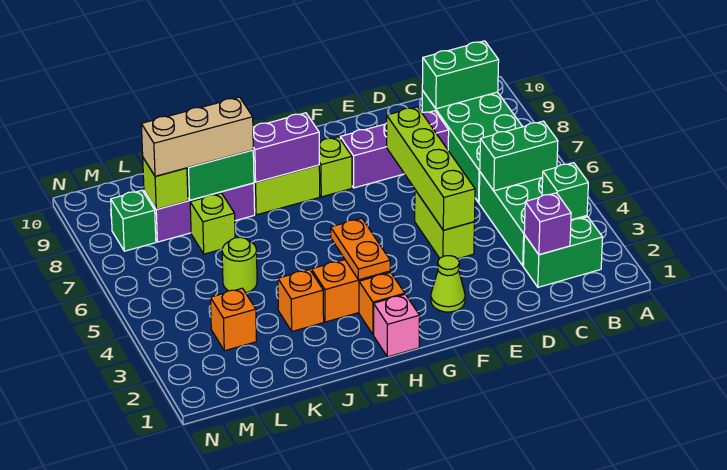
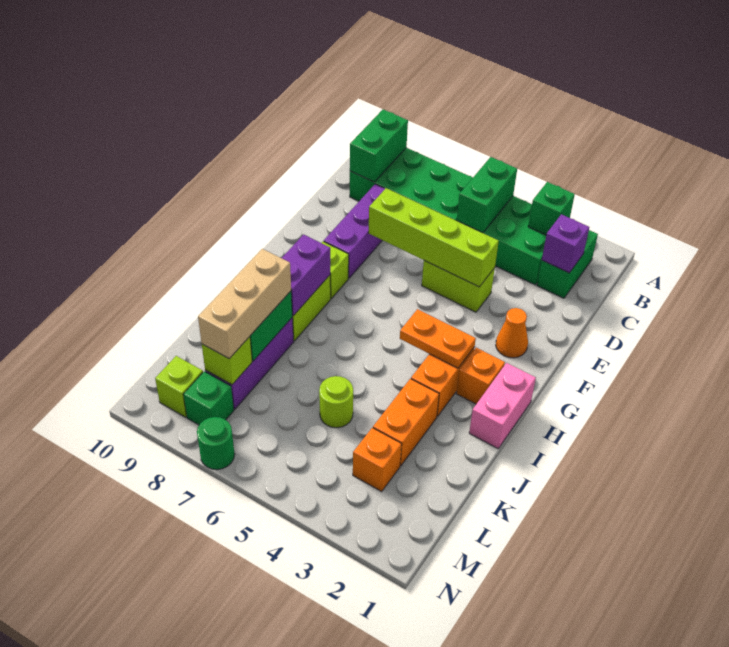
lime 1x1 cone [431,256,465,312] -> orange 1x1 cone [496,308,528,358]
pink 1x1 brick [374,294,420,357] -> pink 1x2 brick [469,363,536,448]
orange 1x1 brick [278,269,324,331] -> orange 1x2 brick [373,379,439,466]
lime 1x1 brick [190,193,235,254] -> lime 1x1 brick moved to [155,356,203,417]
none -> green 1x1 round brick [197,417,235,470]

